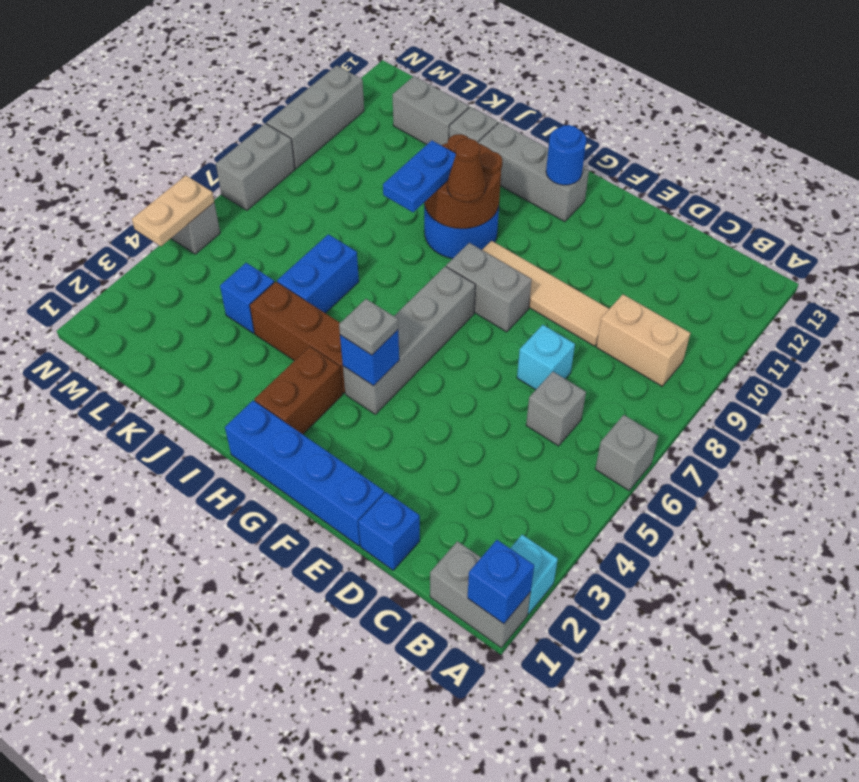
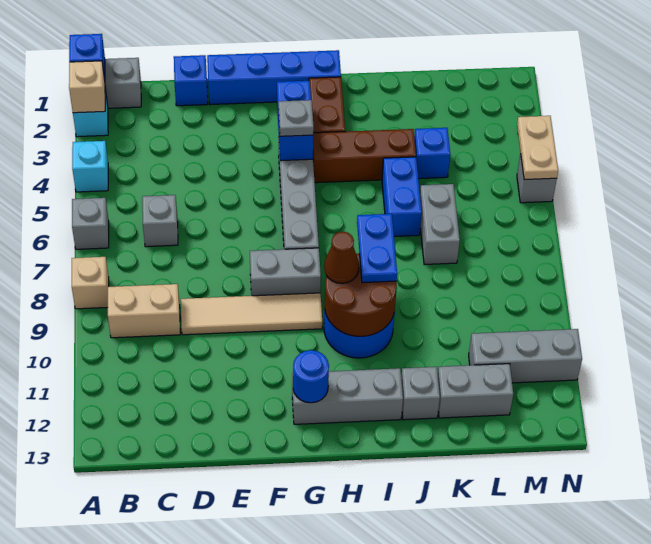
none -> tan 1x1 brick [69,61,105,113]
none -> tan 1x1 brick [72,257,109,309]
cyan 1x1 brick [517,325,575,390] -> cyan 1x1 brick moved to [72,141,108,192]
blue 1x1 brick [340,330,399,386] -> blue 1x2 brick [277,81,313,161]
grey 1x2 brick [216,124,295,210] -> grey 1x2 brick moved to [420,184,460,265]
grey 1x3 brick [267,65,364,169] -> grey 1x3 brick turned to [469,329,582,383]

